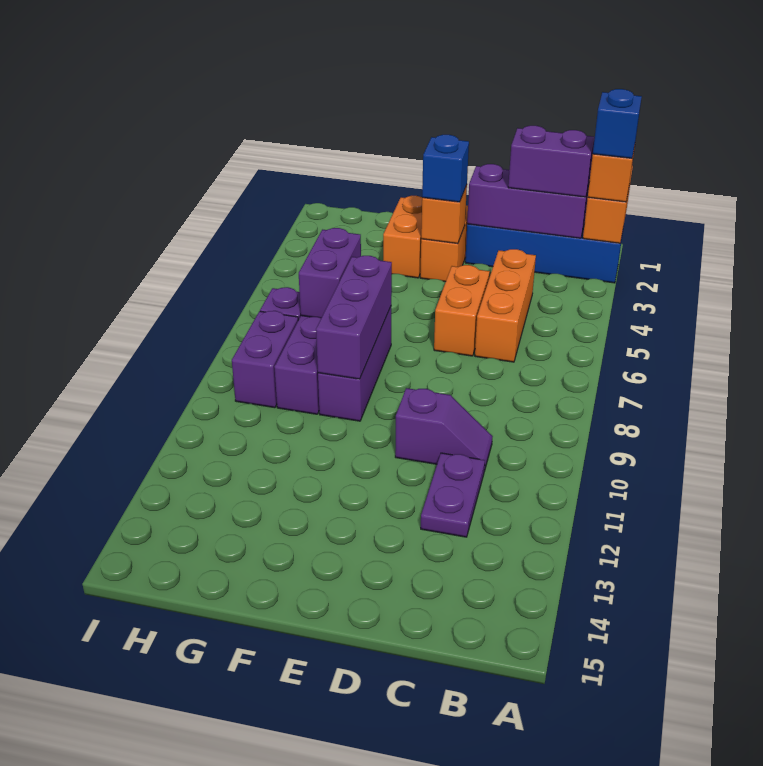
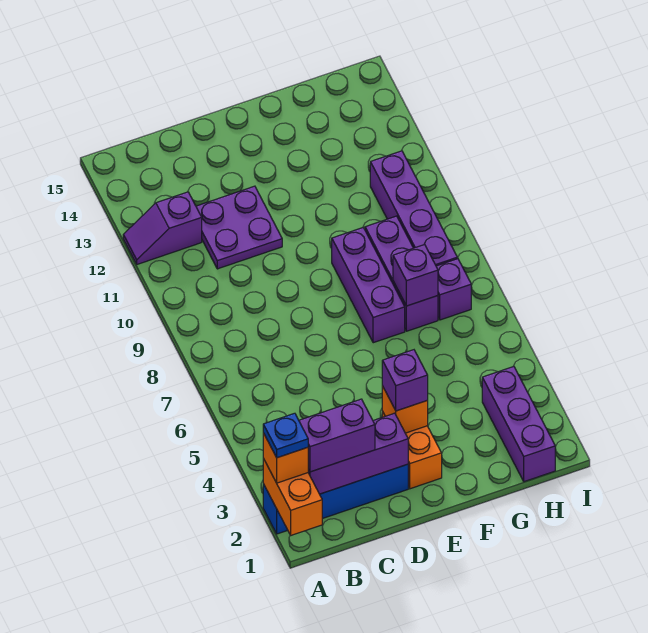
blue 1x1 brick [593,89,642,158] -> blue 1x1 plate [263,413,308,458]
orange 1x3 brick [475,249,536,362] -> none
purple 1x2 slope [395,388,493,471] -> purple 1x2 slope moved to [123,192,202,264]
purple 1x2 plate [421,453,485,537] -> purple 2x2 plate [196,186,282,269]
orange 1x2 brick [434,265,490,356] -> none
blue 1x1 brick [422,135,469,202] -> purple 1x1 brick [382,350,428,411]
orange 1x2 brick [383,196,422,278] -> none
purple 1x3 brick [316,256,392,379] -> purple 1x3 brick moved to [482,366,555,482]
purple 1x2 brick [299,228,361,318] -> purple 1x1 brick [393,244,438,306]
purple 1x2 brick [232,311,298,408] -> purple 1x4 brick [370,151,457,266]

